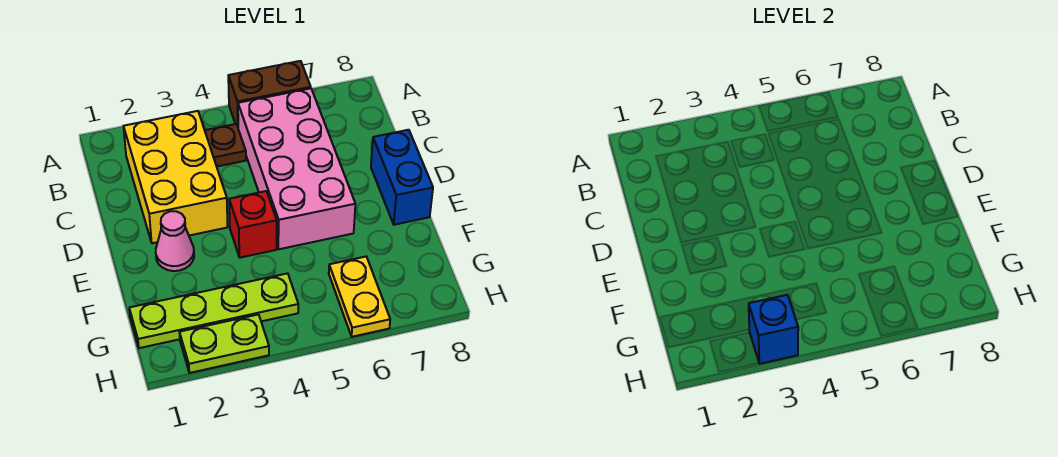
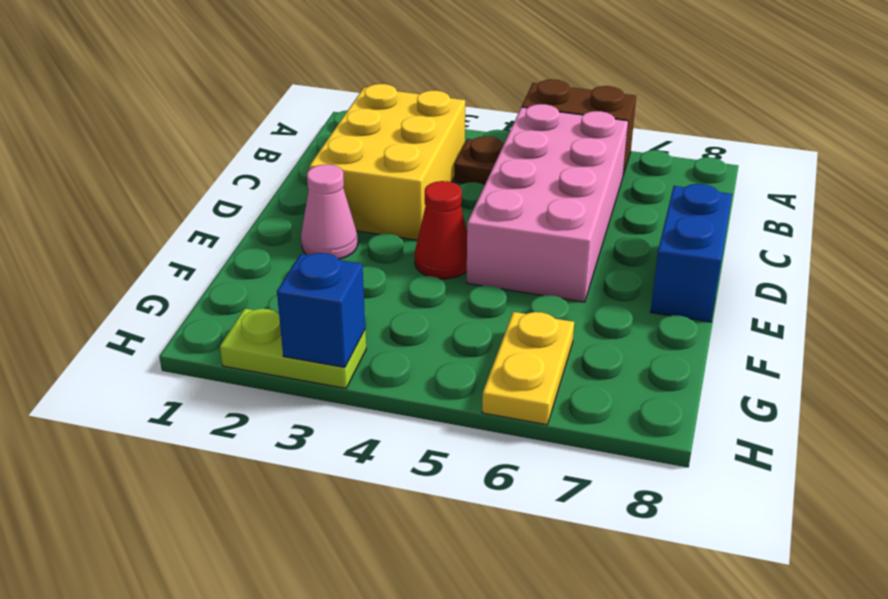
red 1x1 brick [229,191,277,258] -> red 1x1 cone [415,181,467,279]
lime 1x4 plate [129,273,298,348] -> none

